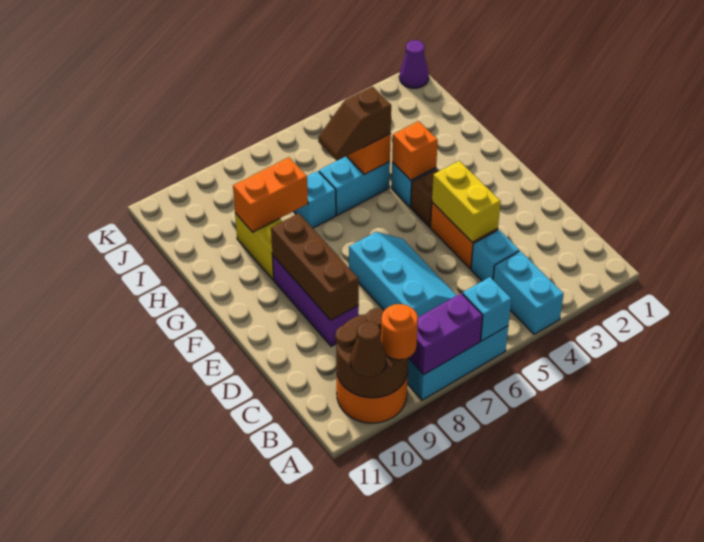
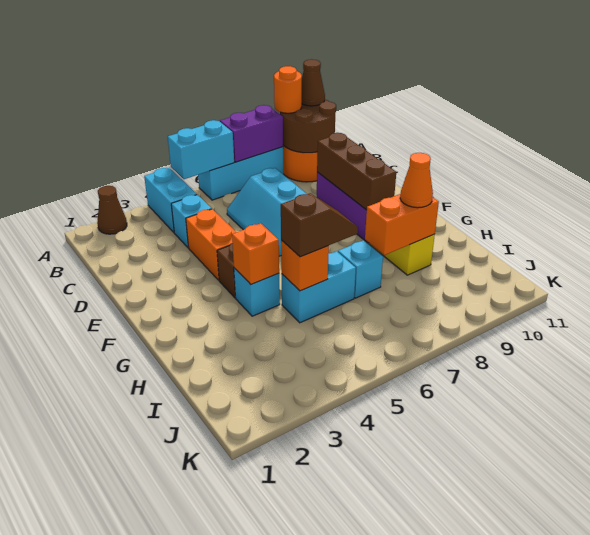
none -> brown 1x1 cone [97,186,127,234]
cyan 1x1 brick [463,277,511,341] -> cyan 1x2 brick [168,120,234,179]
yellow 1x2 brick [432,161,501,242] -> none
none -> orange 1x1 cone [400,153,433,208]
purple 1x1 cone [399,40,429,88] -> none

